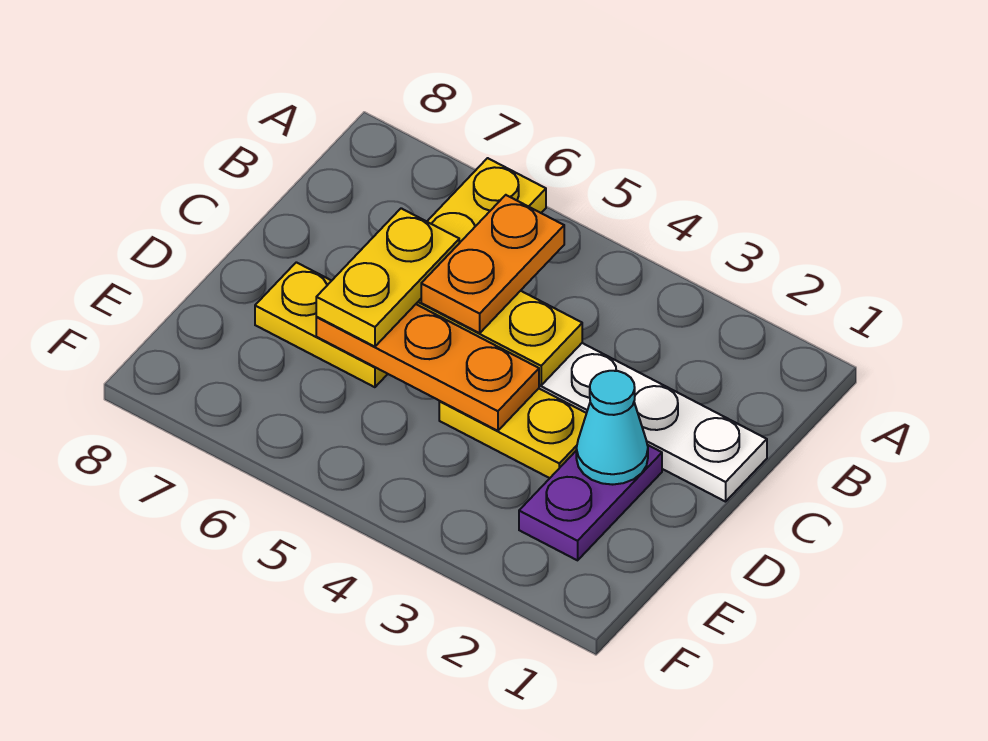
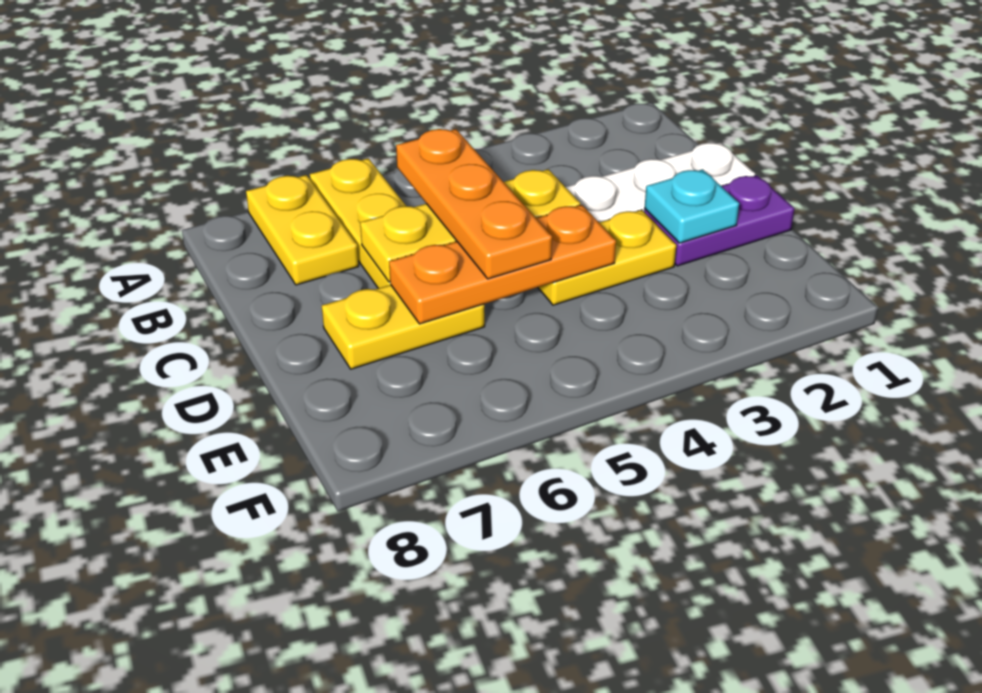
orange 1x2 plate [421,195,564,333] -> orange 1x3 plate [396,129,552,279]
yellow 1x2 plate [316,208,459,347] -> yellow 1x2 plate moved to [246,175,359,285]
purple 1x2 plate [519,445,662,560] -> purple 1x2 plate turned to [644,175,794,266]
cyan 1x1 cone [576,371,648,485] -> cyan 1x1 plate [645,169,739,243]

